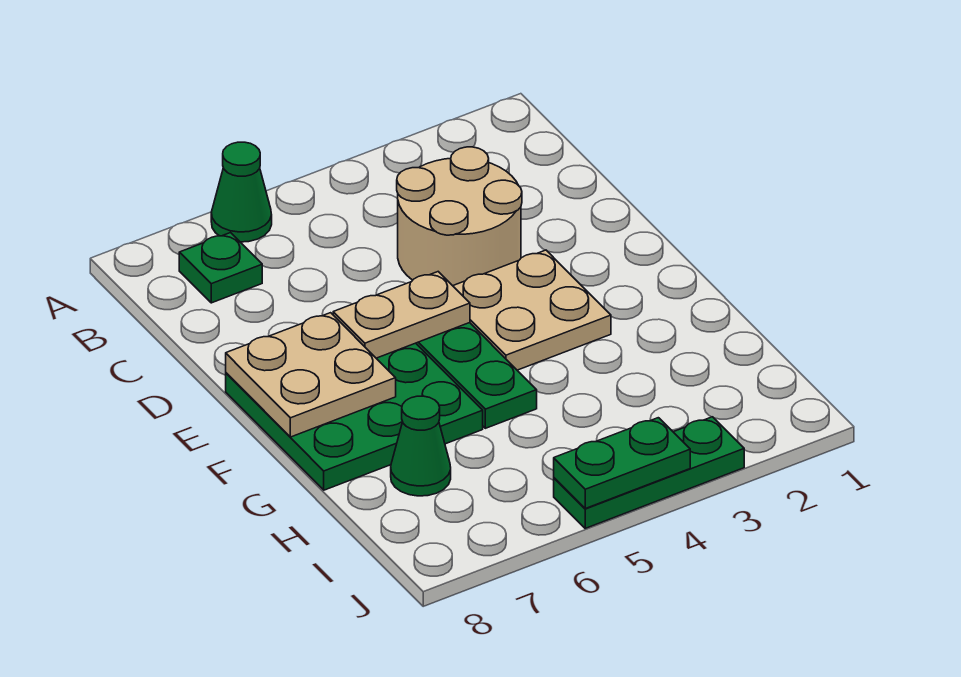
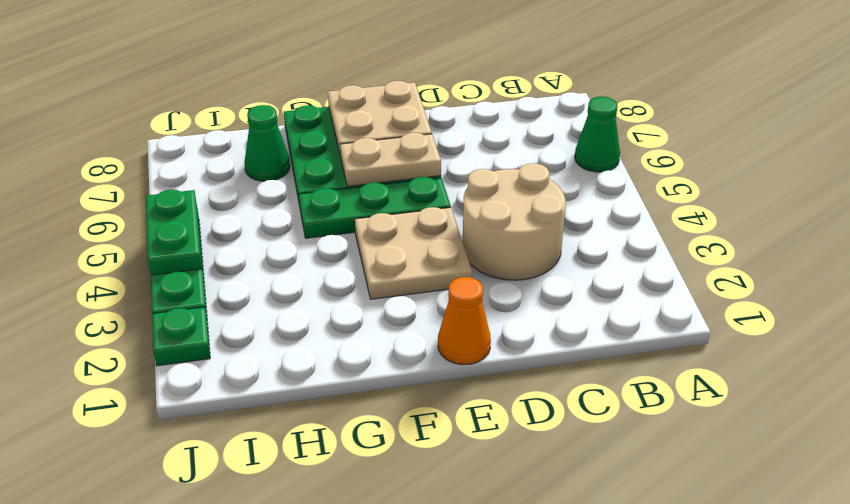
green 1x1 plate [179,233,262,303] -> green 1x1 plate moved to [152,307,210,366]
none -> orange 1x1 cone [438,277,491,365]
tan 1x2 plate [333,272,470,358] -> tan 1x2 plate turned to [340,133,441,186]

